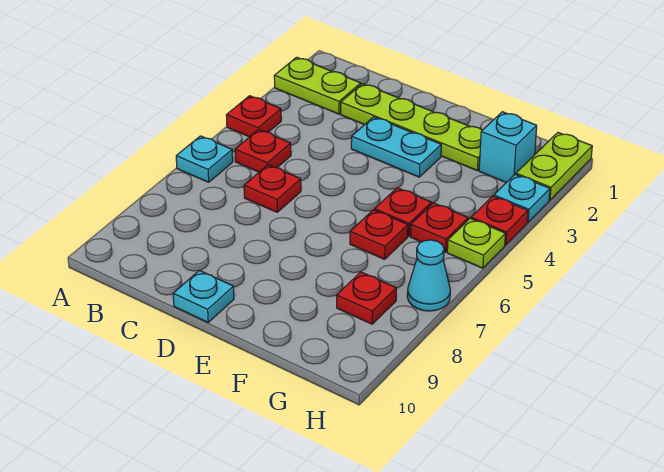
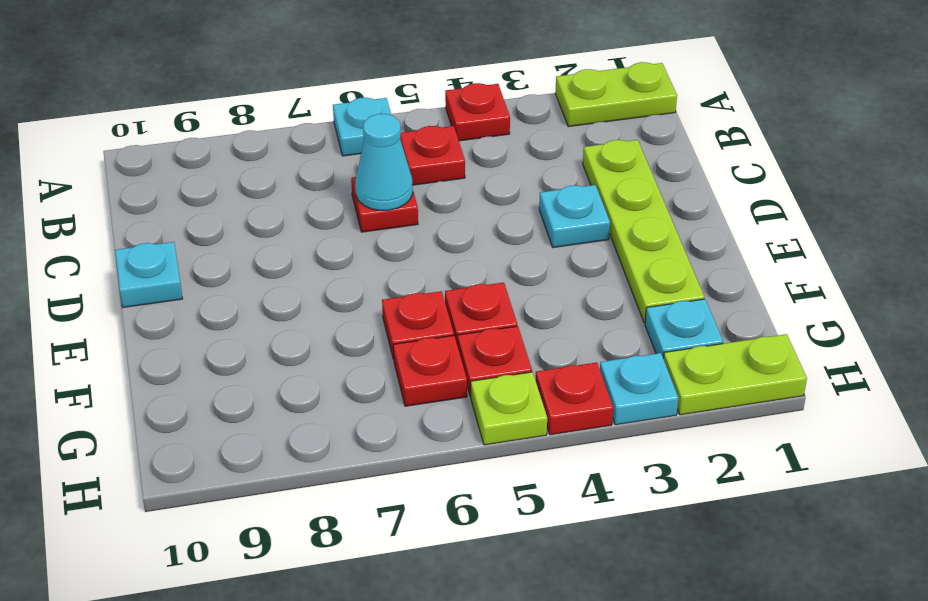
lime 1x2 plate [274,57,361,114] -> lime 1x2 plate turned to [555,62,677,127]
cyan 1x2 plate [351,117,441,177] -> cyan 1x1 plate [539,185,610,247]
cyan 1x1 brick [479,112,537,183] -> cyan 1x1 plate [645,299,723,358]
red 1x1 plate [337,272,396,324] -> red 1x1 plate moved to [393,336,467,406]
cyan 1x1 cone [407,240,450,311] -> cyan 1x1 cone moved to [355,114,413,210]

